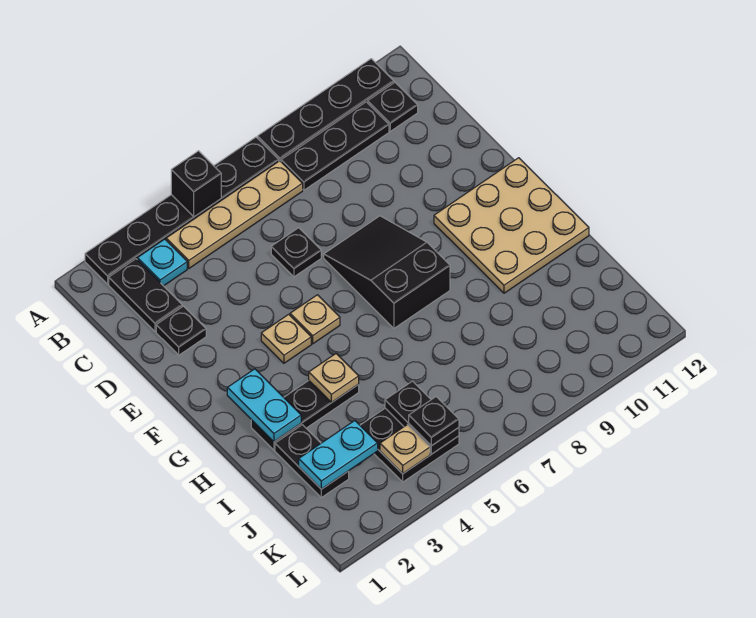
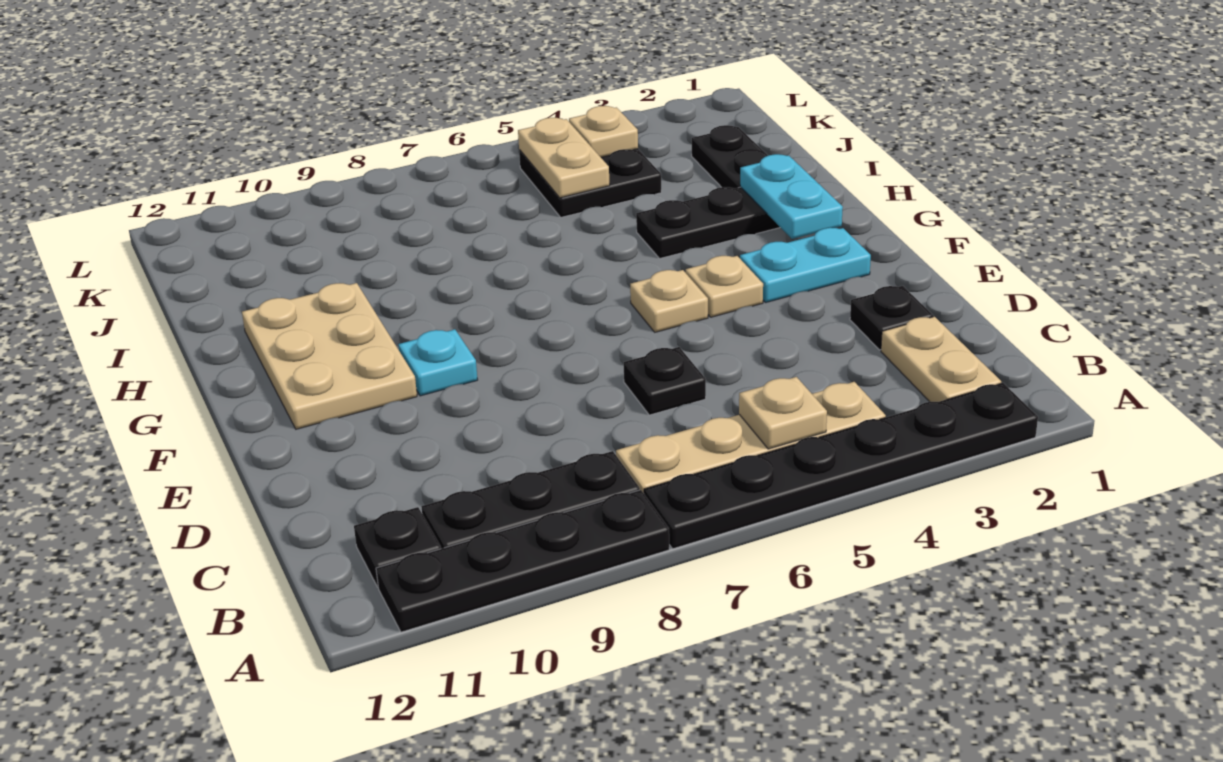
black 1x1 brick [171,151,221,217] -> none
black 1x2 plate [109,259,182,331] -> tan 1x2 plate [881,317,1001,402]
cyan 1x1 plate [137,239,187,286] -> cyan 1x1 plate moved to [398,329,478,396]
black 2x3 slope [324,216,450,328] -> none
tan 3x3 plate [434,158,589,293] -> tan 2x3 plate [242,283,417,429]
tan 1x1 plate [309,354,359,402] -> tan 1x1 plate moved to [739,377,827,449]
cyan 1x2 plate [299,421,378,489] -> cyan 1x2 plate moved to [740,228,871,303]
black 1x2 plate [385,381,459,454] -> tan 1x2 plate [518,118,610,198]
black 1x1 plate [409,397,459,446] -> none

